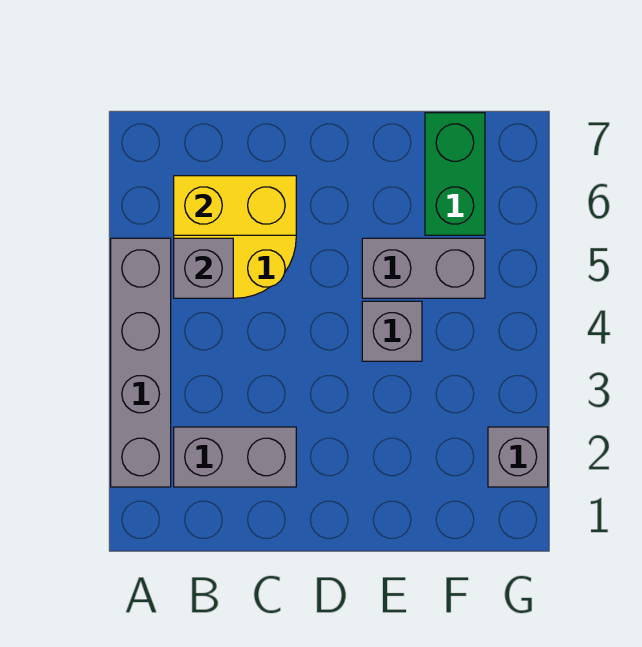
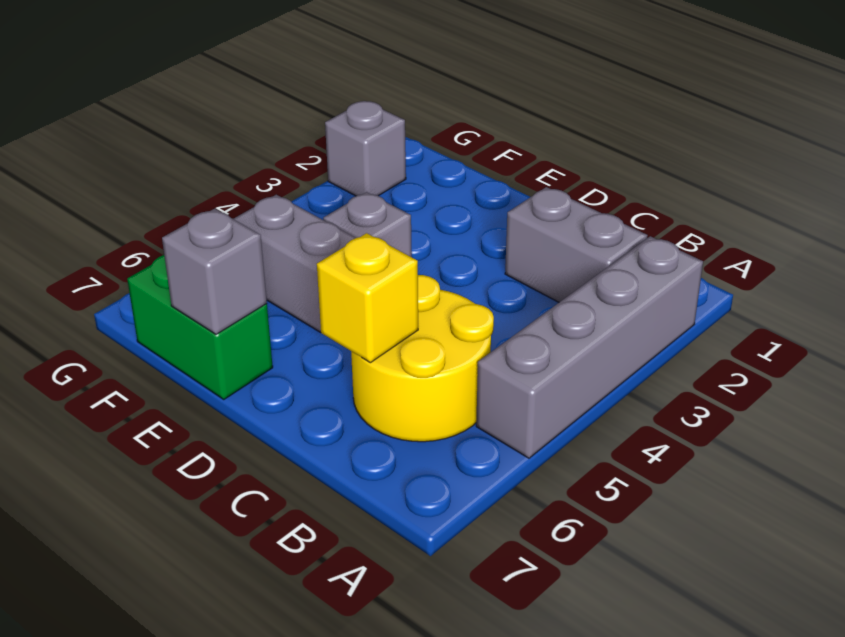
grey 1x1 brick [174,238,233,298] -> grey 1x1 brick moved to [162,209,267,334]
yellow 1x2 brick [174,176,296,235] -> yellow 1x1 brick [317,233,418,363]
green 1x2 brick [425,113,485,235] -> green 1x2 brick turned to [127,255,273,399]

